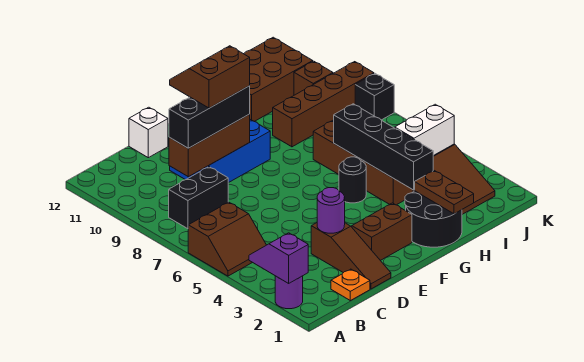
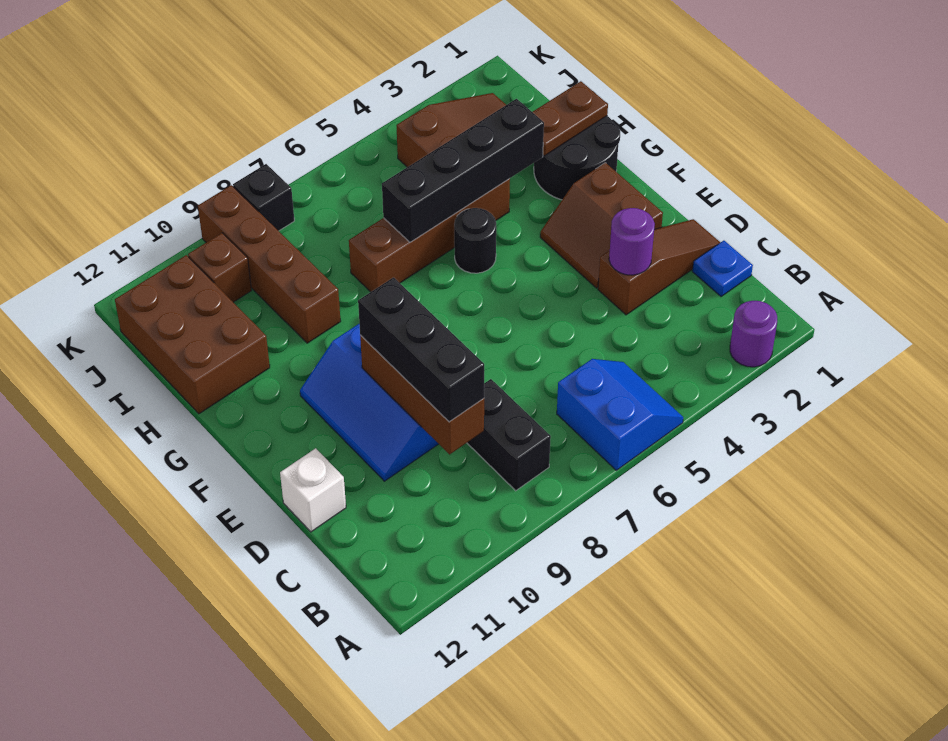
purple 1x2 slope [249,233,308,283] -> none
brown 2x2 slope [188,202,266,276] -> blue 2x2 slope [557,359,683,470]
orange 1x1 plate [331,269,370,301] -> blue 1x1 plate [692,241,753,297]
brown 2x2 slope [170,46,250,108] -> none
white 1x2 brick [395,104,454,156] -> none

